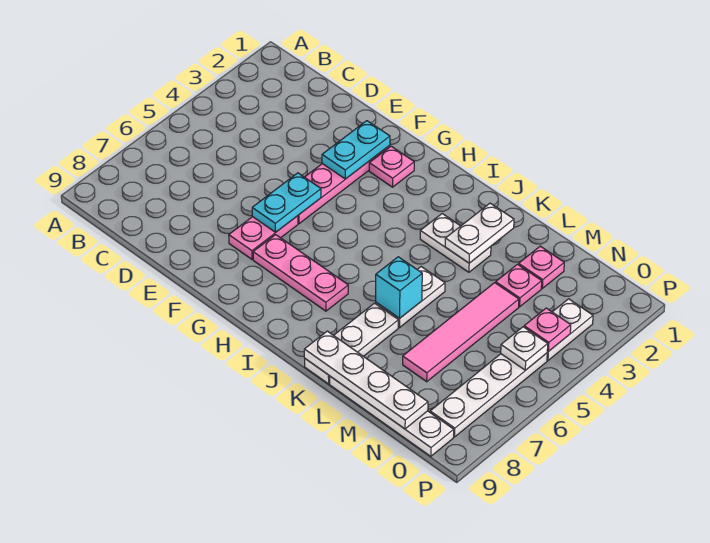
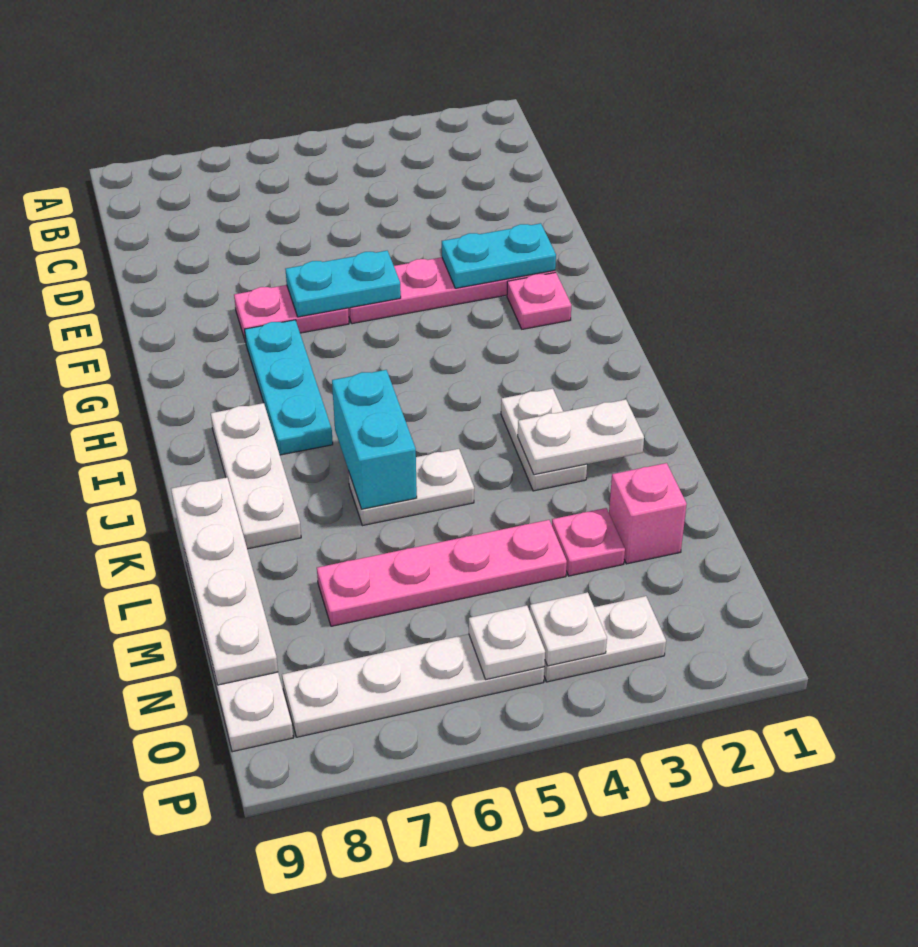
pink 1x3 plate [253,235,348,311] -> cyan 1x3 plate [245,320,333,455]
cyan 1x1 brick [376,257,422,318] -> cyan 1x2 brick [332,370,417,509]
white 1x3 plate [305,303,398,384] -> white 1x3 plate turned to [211,403,301,549]
pink 1x1 plate [519,246,564,288] -> pink 1x1 brick [609,463,687,564]
pink 1x4 tile [403,283,519,382] -> pink 1x4 plate [317,520,567,626]
pink 1x1 plate [524,308,571,352] -> white 1x1 plate [530,592,607,666]

